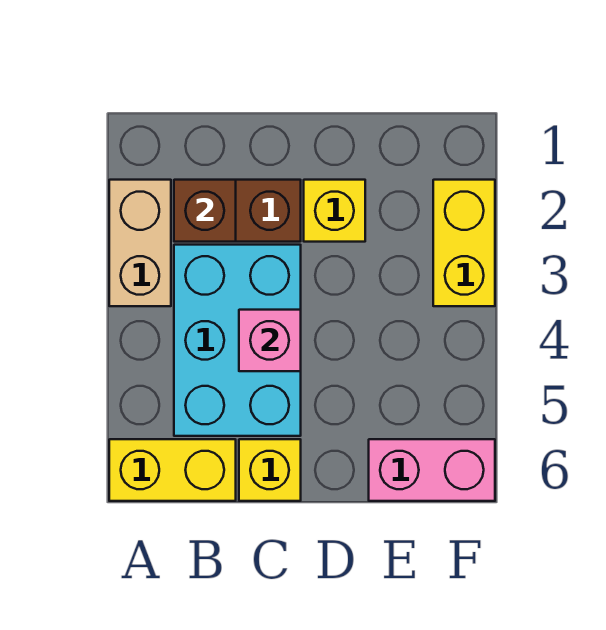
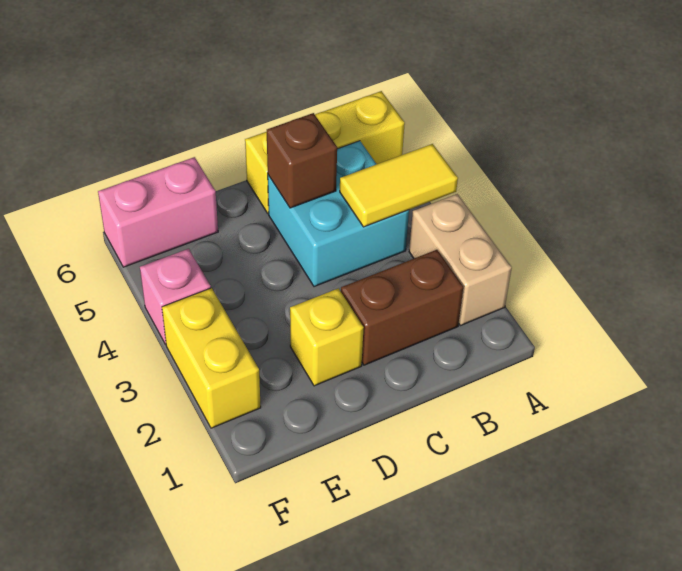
none -> yellow 1x2 tile [340,144,458,227]
brown 1x1 brick [174,180,236,242] -> brown 1x1 brick moved to [267,113,337,208]
cyan 2x3 brick [174,245,301,436] -> cyan 2x2 brick [268,141,409,287]
pink 1x1 brick [239,310,301,371] -> pink 1x1 brick moved to [140,249,211,345]

